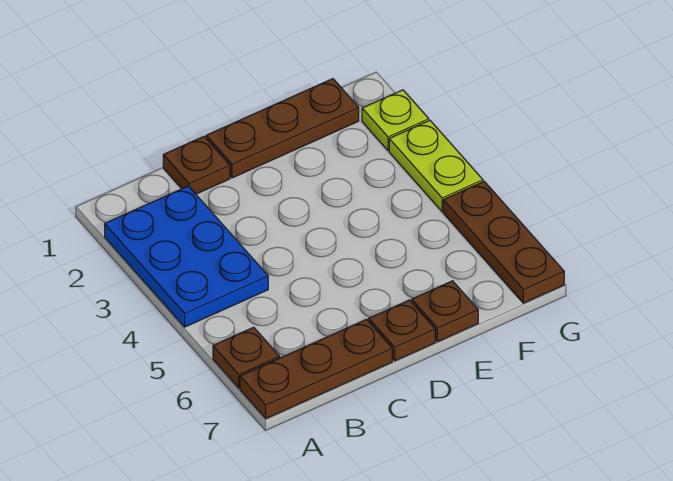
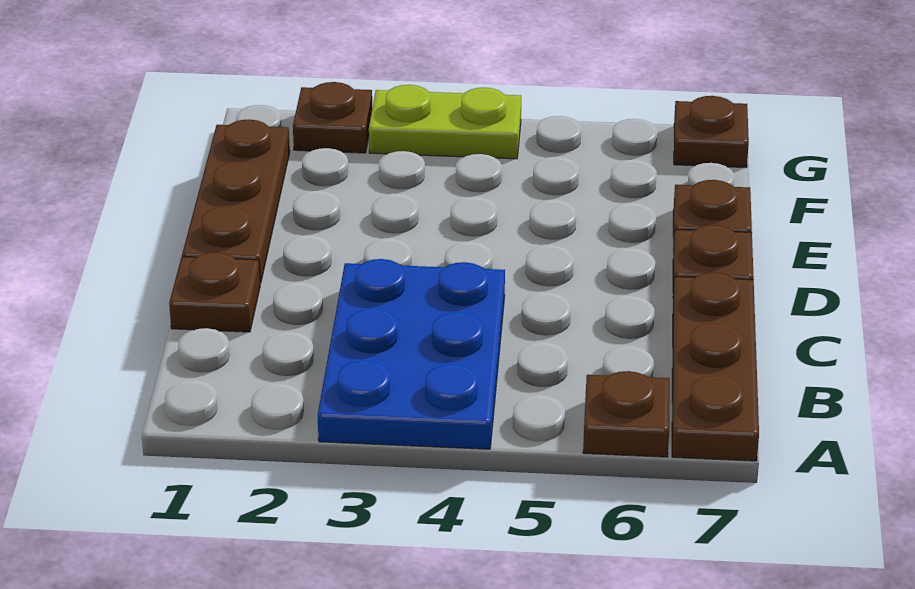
blue 2x3 plate [105,186,268,327] -> blue 2x3 plate turned to [318,259,505,449]
lime 1x1 plate [362,90,429,151] -> brown 1x1 plate [293,82,372,153]
brown 1x3 plate [443,182,564,303] -> brown 1x1 plate [674,96,749,168]

